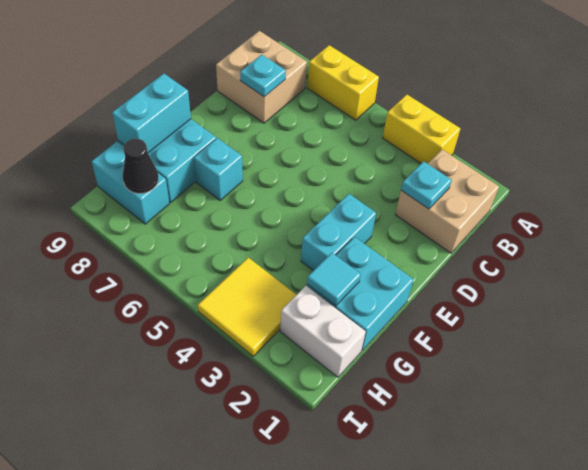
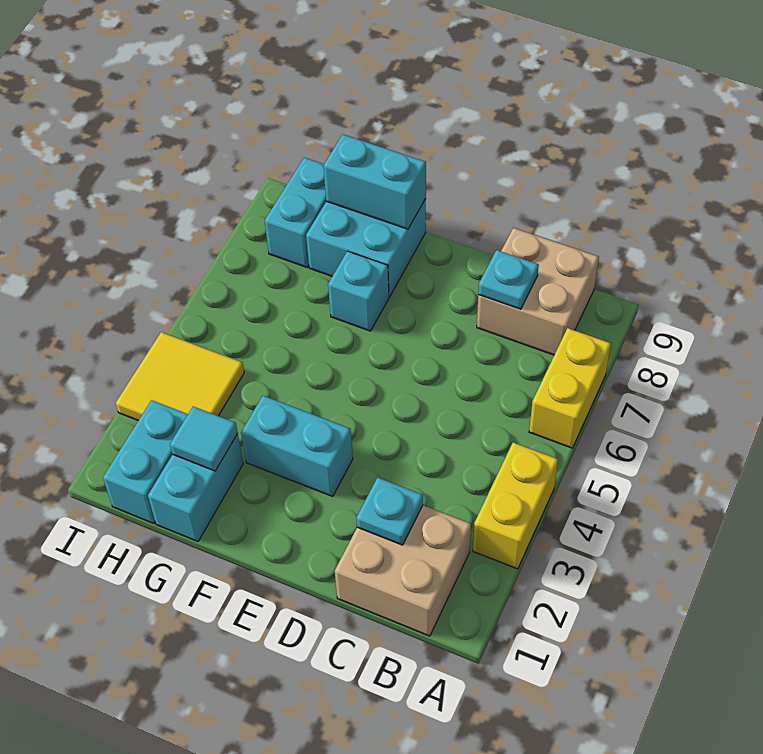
cyan 2x2 brick [307,237,414,350] -> cyan 1x2 brick [148,434,243,541]
white 1x2 brick [280,286,366,377] -> cyan 1x2 brick [103,400,188,524]
black 1x1 cone [123,139,158,194] -> none

